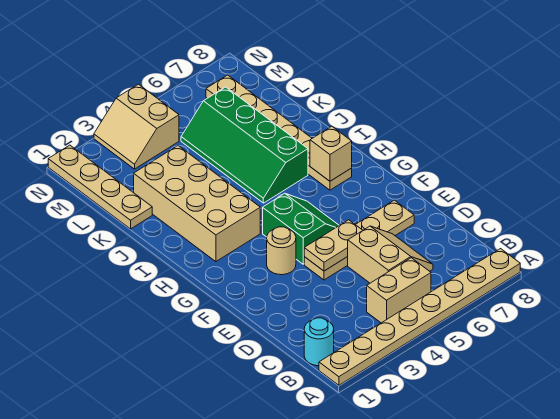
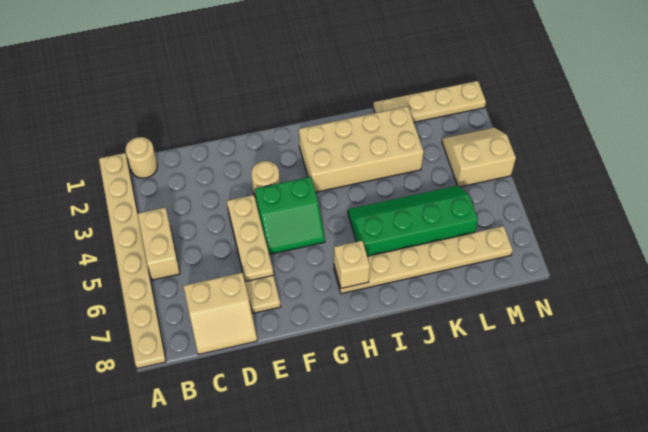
cyan 1x1 round brick [304,318,334,366] -> tan 1x1 round brick [126,137,157,178]
tan 2x2 slope [347,226,433,283] -> tan 2x2 slope moved to [183,273,257,355]
tan 1x2 plate [304,220,363,271] -> tan 1x3 plate [227,195,273,282]

